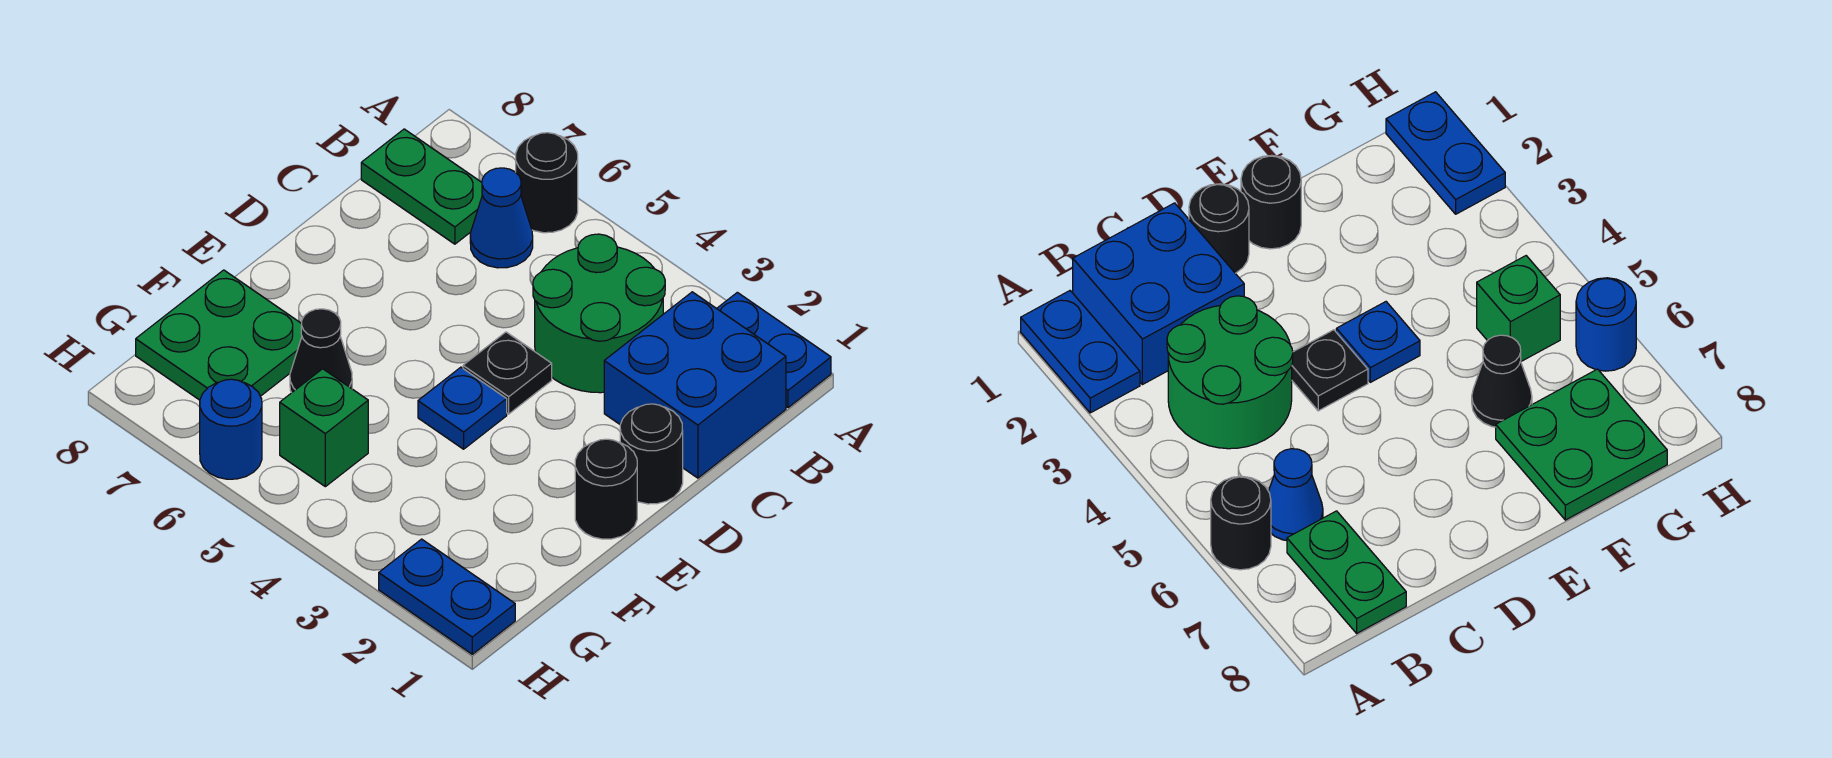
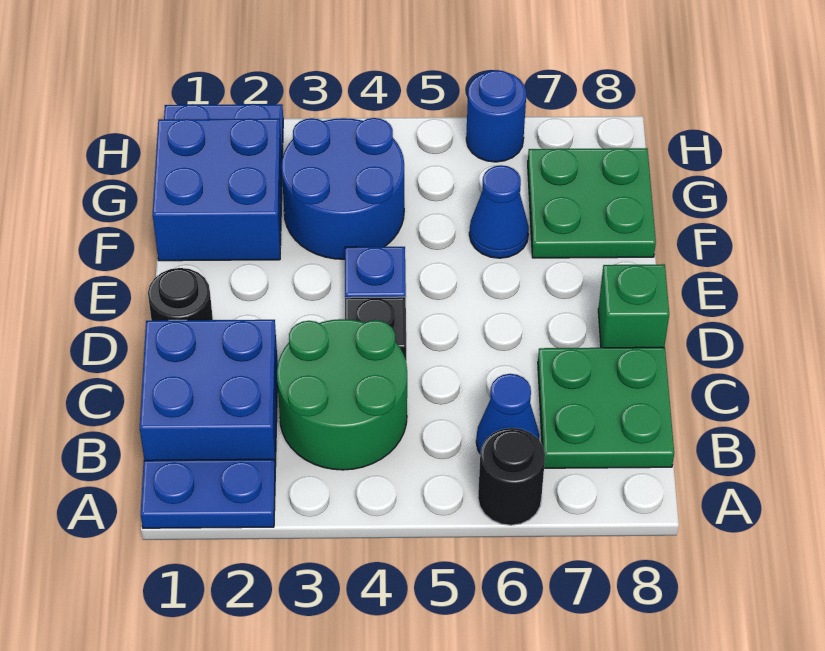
green 1x2 plate [361,129,482,244] -> green 2x2 plate [538,347,674,468]
black 1x1 round brick [575,439,637,539] -> none
none -> blue 2x2 brick [153,119,282,261]
none -> blue 2x2 round brick [282,118,404,259]
black 1x1 cone [290,309,352,393] -> blue 1x1 cone [469,165,529,258]
green 1x1 brick [280,369,368,487] -> green 1x1 brick moved to [598,264,669,348]

